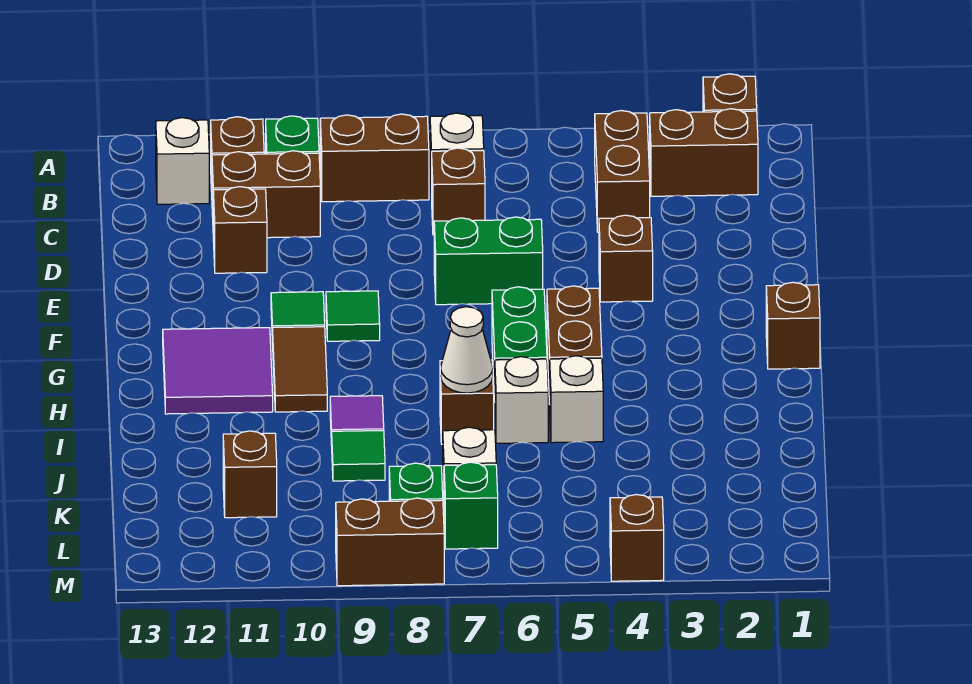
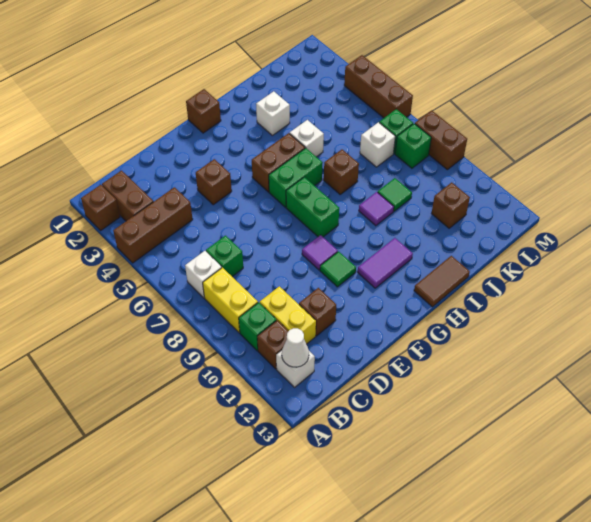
brown 1x2 brick [595,111,650,232] -> brown 1x3 brick [113,187,193,263]
brown 1x2 brick [320,114,429,202] -> yellow 1x2 brick [203,267,258,333]
brown 1x1 brick [432,148,485,235] -> green 1x1 brick [206,236,243,277]
brown 1x2 brick [212,151,320,238] -> yellow 1x2 brick [260,286,316,344]
green 1x2 brick [434,217,543,305] -> green 1x2 brick moved to [286,177,339,237]
green 1x1 tile [326,291,380,341] -> purple 1x1 tile [302,235,338,270]
brown 1x2 tile [273,327,327,412] -> brown 1x2 tile moved to [414,256,470,307]
purple 2x2 tile [163,328,273,414] -> purple 1x2 tile [358,238,413,288]
white 1x1 brick [495,357,548,443] -> white 1x1 brick moved to [256,91,290,135]
white 1x1 cone [441,307,493,393] -> white 1x1 cone moved to [282,328,309,367]
brown 1x1 brick [610,495,664,581] -> brown 1x3 brick [344,55,413,118]

